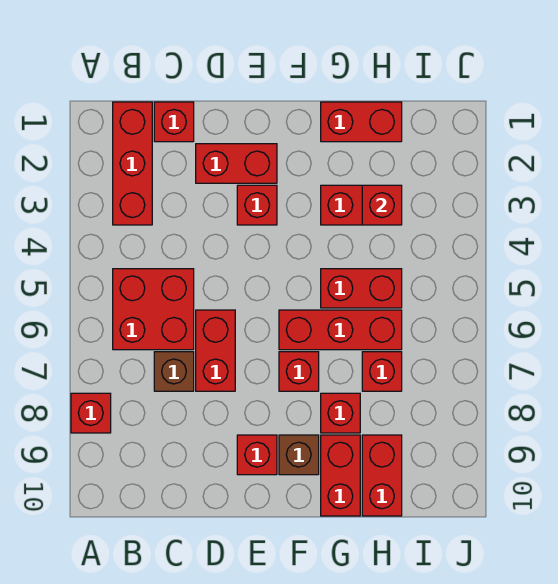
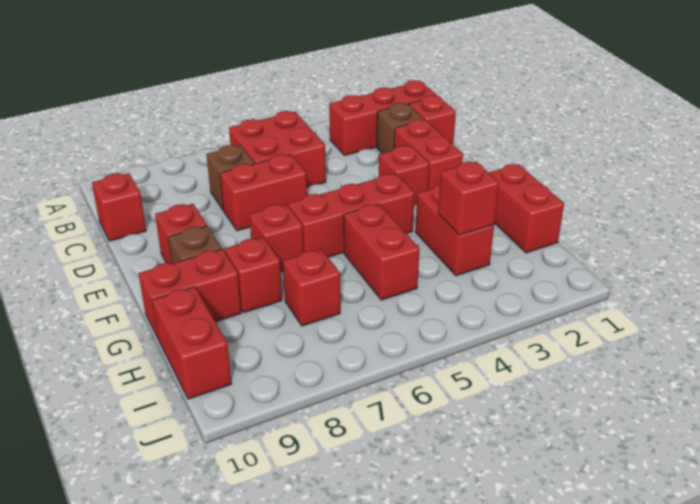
red 1x1 brick [71,393,111,433] -> red 1x1 brick moved to [92,173,146,241]
none -> brown 1x1 brick [377,103,424,153]
red 1x3 brick [279,310,402,350] -> red 1x3 brick turned to [288,174,415,257]
red 1x2 brick [362,435,402,516] -> red 1x2 brick turned to [152,287,232,399]

